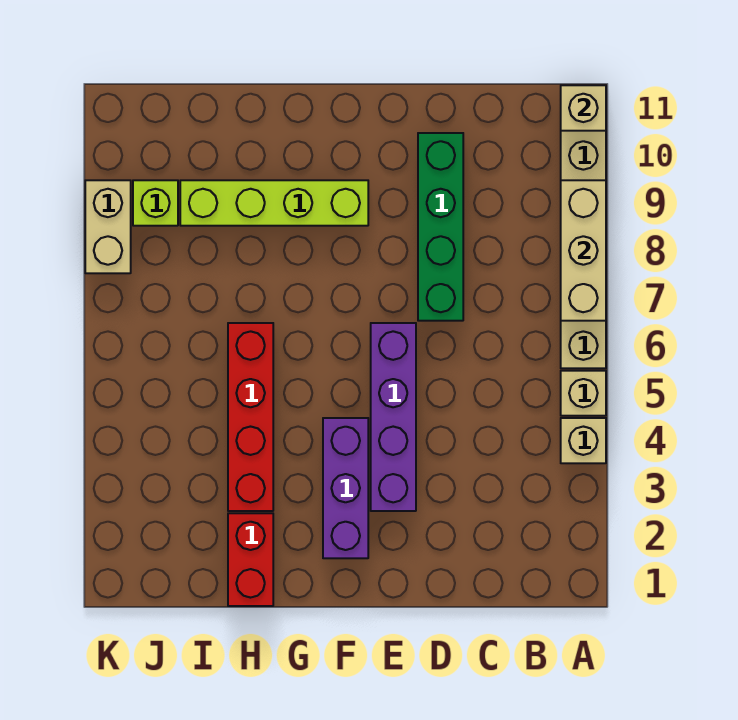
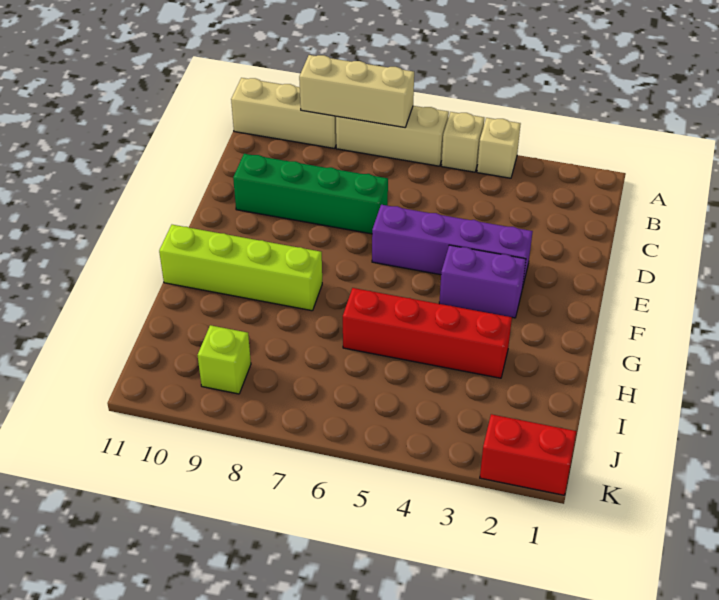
tan 1x1 brick [561,85,606,131] -> none
purple 1x3 brick [323,418,368,558] -> purple 1x2 brick [439,245,526,318]
lime 1x4 brick [180,180,368,226] -> lime 1x4 brick turned to [159,225,322,311]
red 1x2 brick [228,513,273,606] -> red 1x2 brick moved to [480,414,576,495]
tan 1x2 brick [85,180,131,273] -> none

